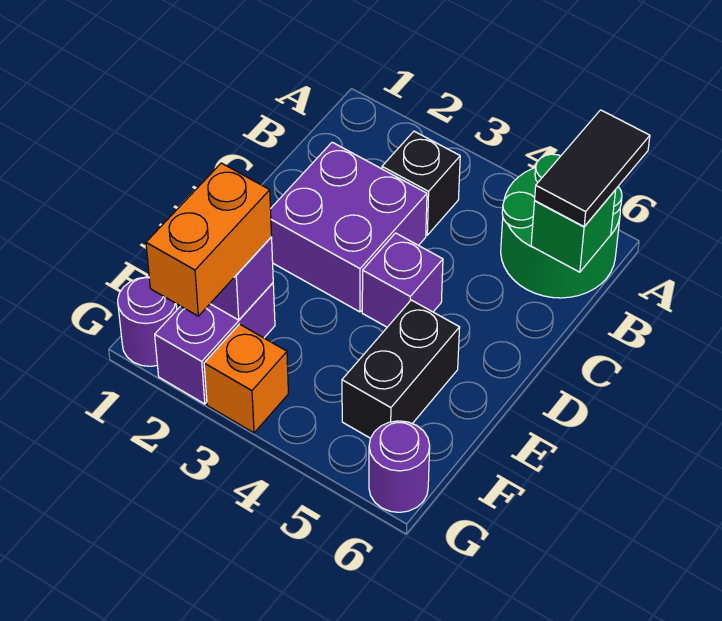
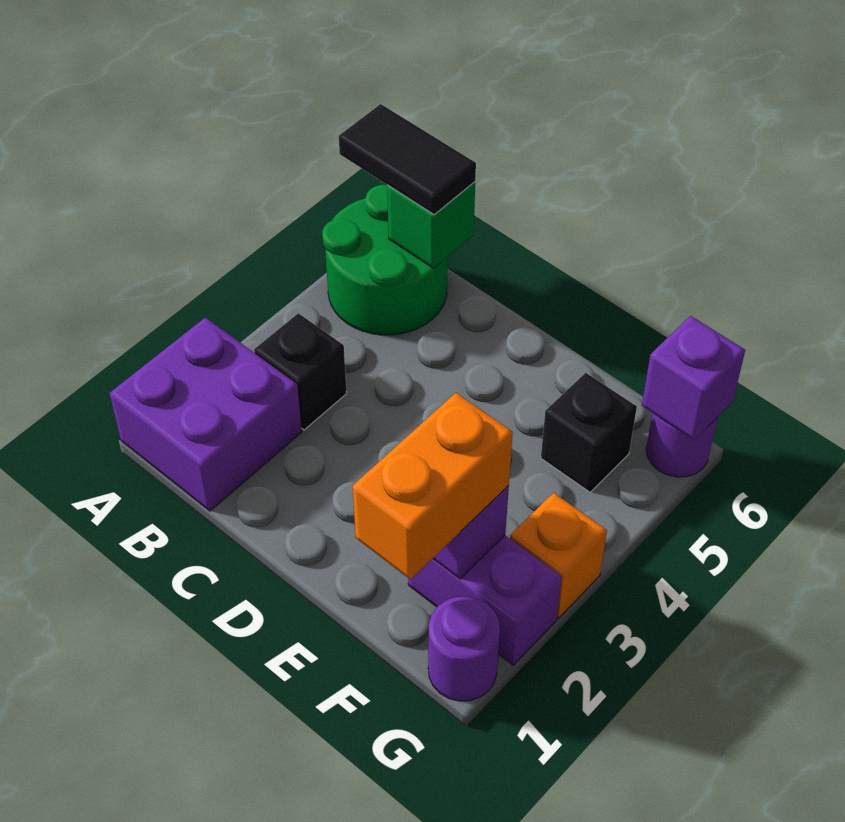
purple 2x2 brick [271,142,427,312] -> purple 2x2 brick moved to [110,317,302,511]
purple 1x1 brick [362,233,443,327] -> purple 1x1 brick moved to [642,316,745,440]
black 1x2 brick [342,300,460,438] -> black 1x1 brick [541,373,637,492]
orange 1x2 brick [146,163,272,316] -> orange 1x2 brick turned to [353,393,513,579]

